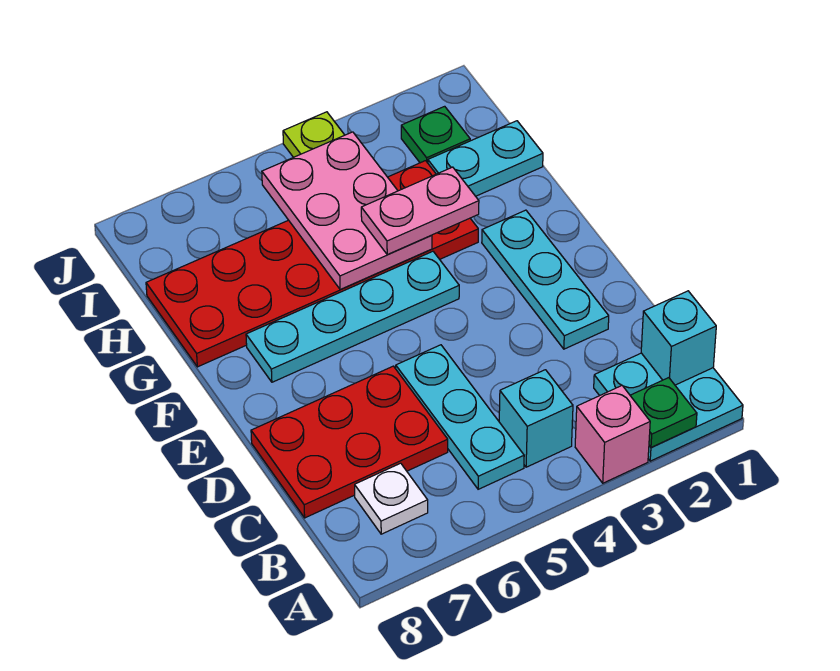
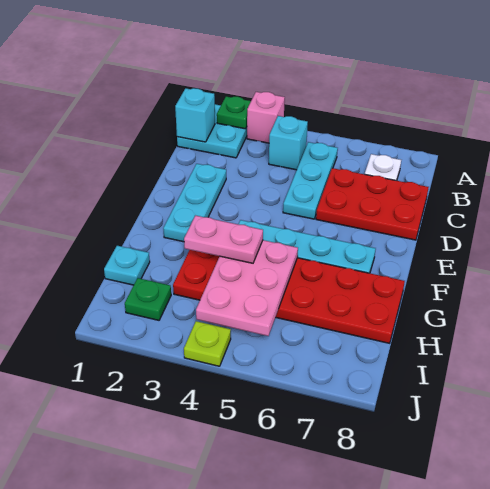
cyan 1x2 plate [428,121,543,196] -> cyan 1x1 plate [104,246,150,285]

